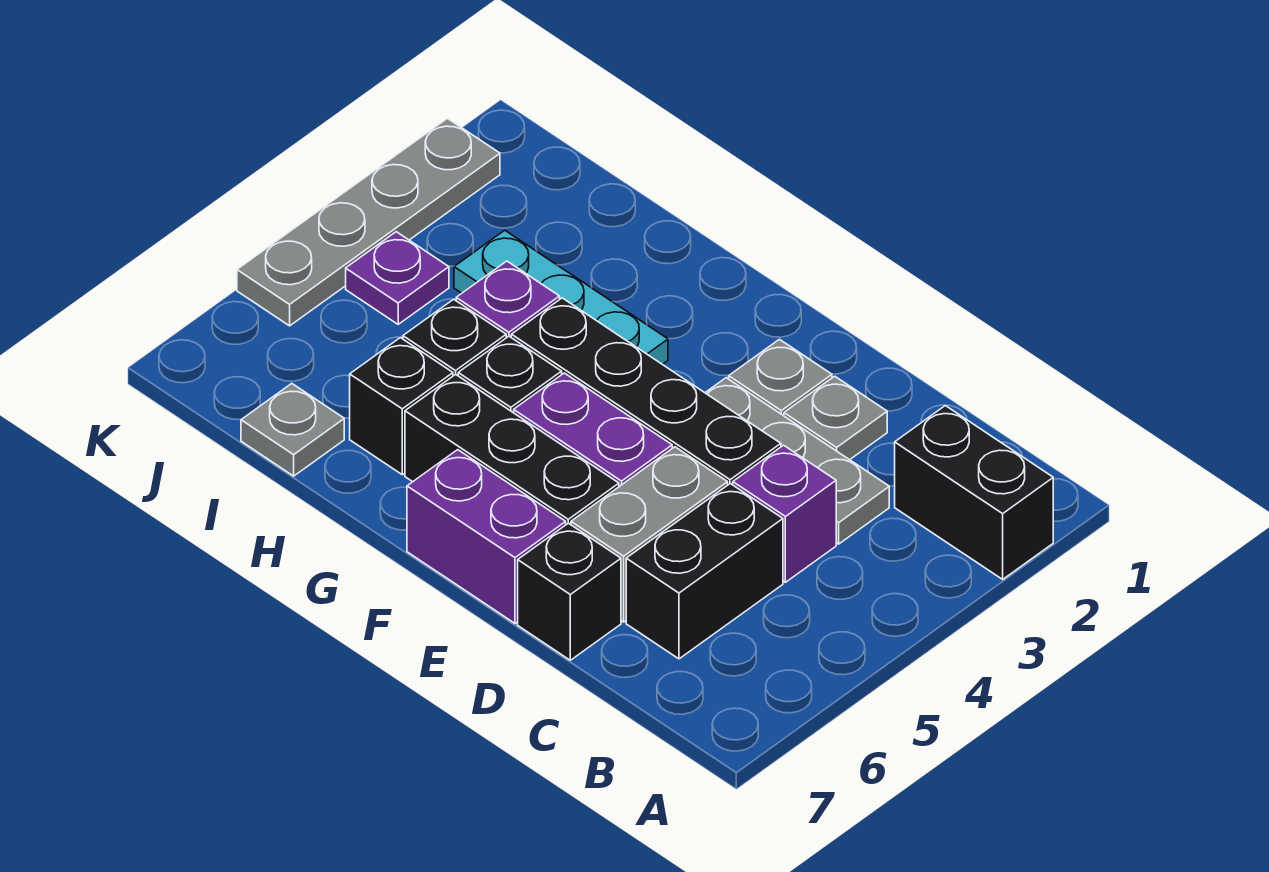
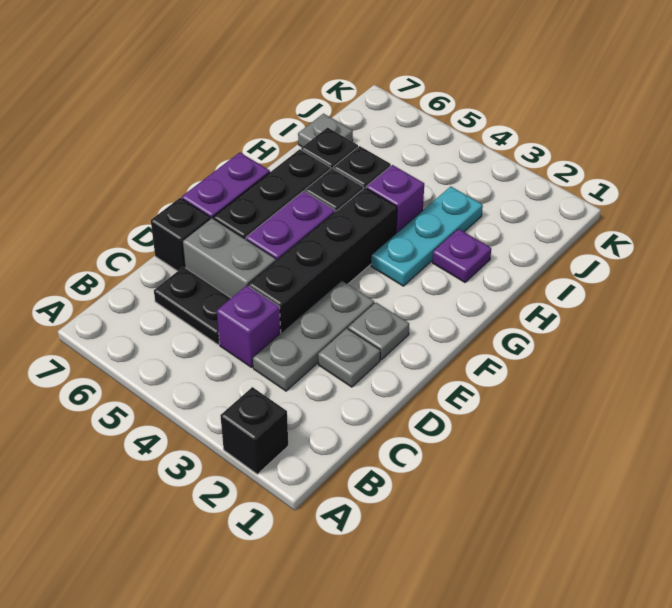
black 1x2 brick [895,406,1053,579] -> black 1x1 brick [220,387,288,474]
black 1x2 brick [626,484,783,659] -> black 1x2 plate [154,267,231,345]
purple 1x1 plate [346,232,449,324] -> purple 1x1 plate moved to [432,229,491,282]
grey 1x4 plate [237,118,500,326] -> none

